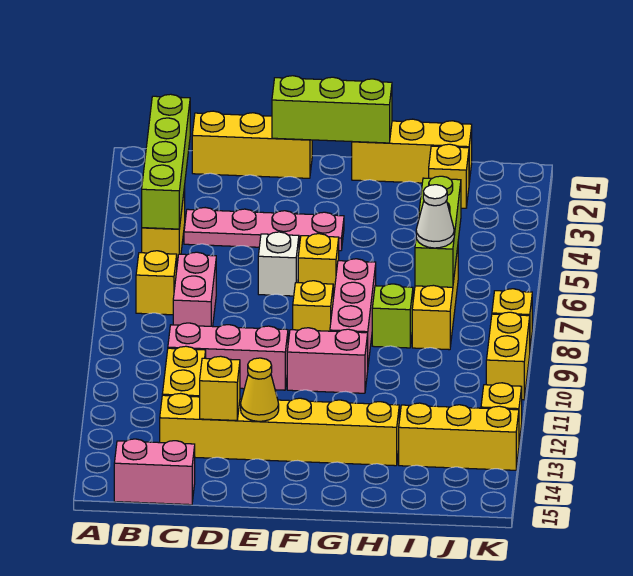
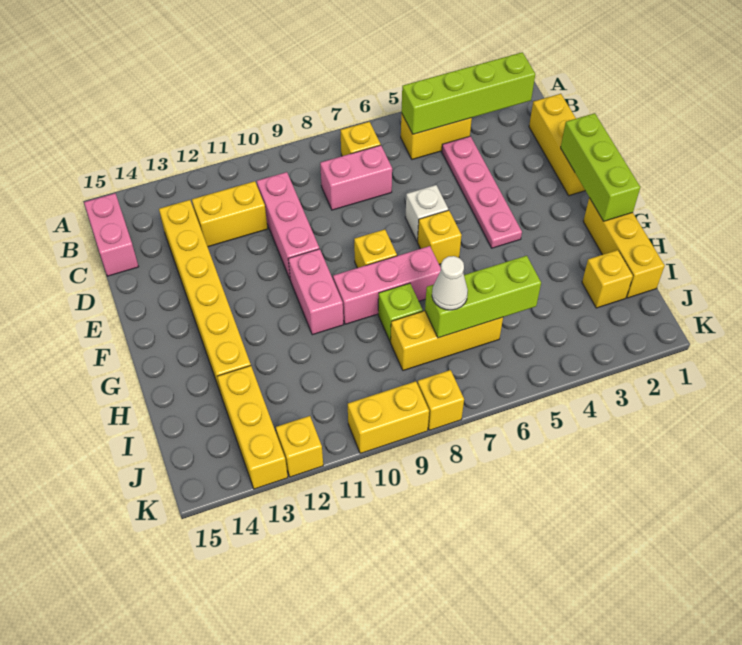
yellow 1x1 brick [200,356,240,421] -> none
yellow 1x1 cone [241,358,279,421] -> none

